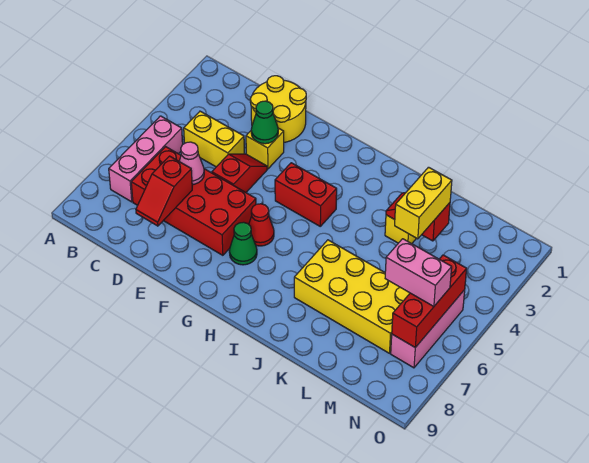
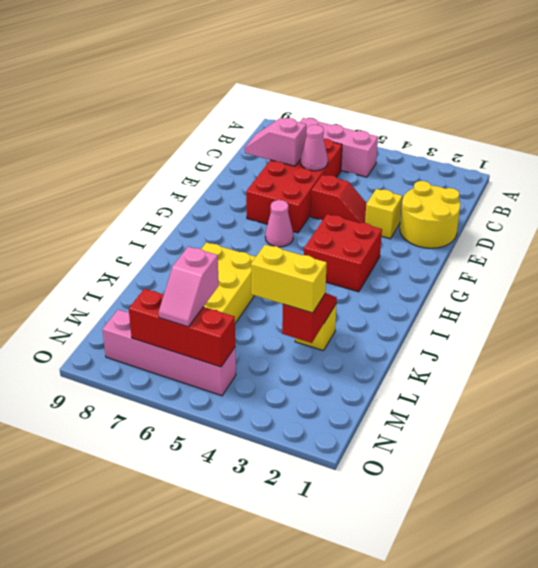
yellow 1x2 brick [184,111,245,167] -> none
red 1x2 slope [136,156,192,226] -> pink 1x2 slope [245,118,306,166]
green 1x1 cone [251,101,278,144] -> none
red 1x2 brick [275,163,337,226] -> red 2x2 brick [304,214,382,292]
red 1x1 cone [249,204,274,246] -> pink 1x1 cone [265,200,293,247]
green 1x1 cone [229,222,257,265] -> none
pink 1x2 brick [385,239,452,306] -> pink 1x2 slope [159,247,219,327]
pink 1x3 brick [391,290,465,368] -> pink 1x4 brick [102,309,236,396]

